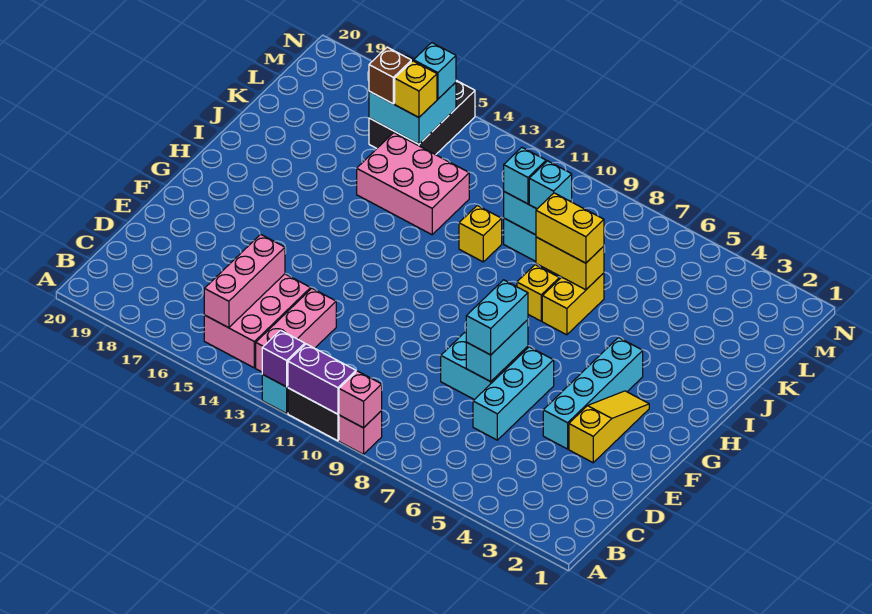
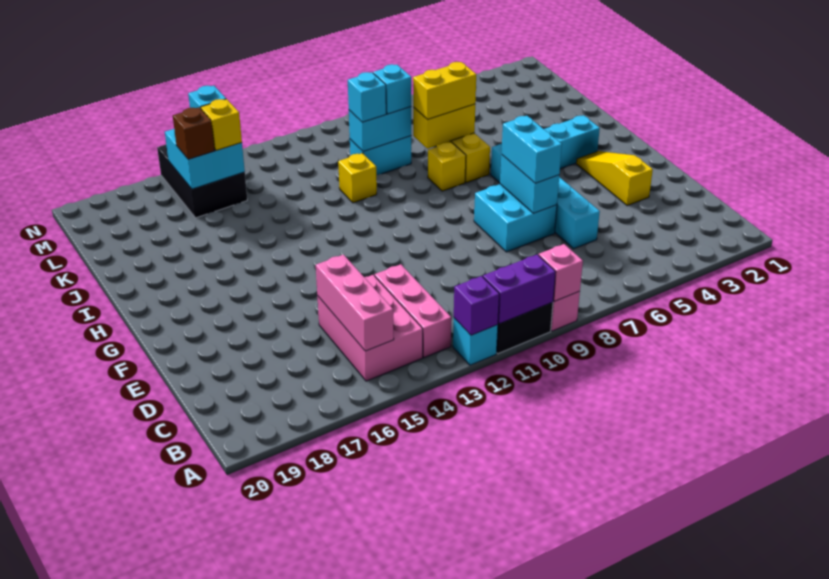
cyan 1x4 brick [543,338,643,449] -> cyan 1x4 brick turned to [491,115,600,183]
pink 2x3 brick [357,133,469,235] -> none

